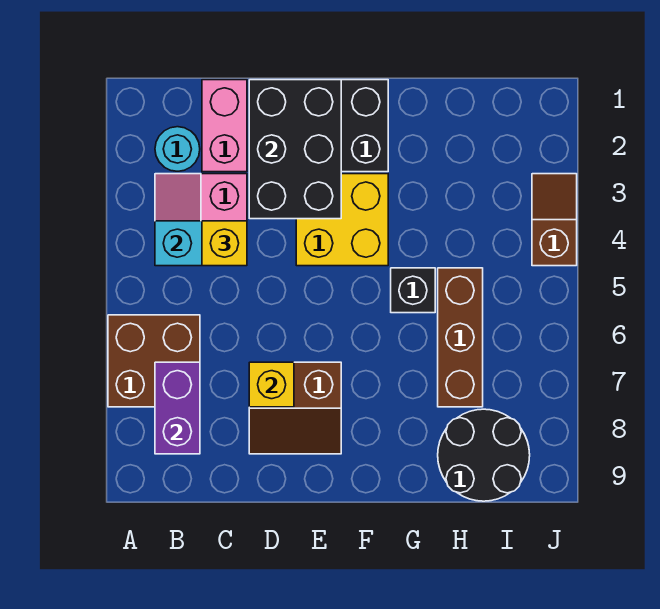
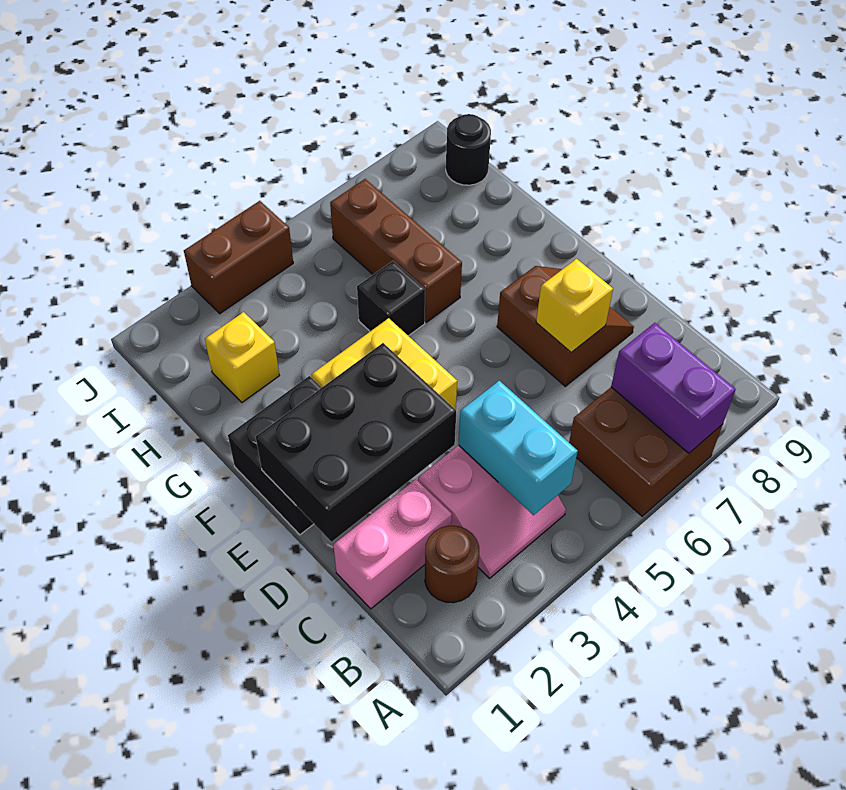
cyan 1x1 round brick [155,127,200,171] -> brown 1x1 round brick [425,526,479,603]
purple 1x2 brick [155,362,200,454] -> purple 1x2 brick turned to [611,323,736,453]
yellow 1x1 brick [202,221,247,266] -> yellow 1x1 brick moved to [205,312,279,402]
brown 1x3 brick [438,268,483,407] -> brown 1x3 brick turned to [330,179,462,322]
black 2x2 round brick [438,409,530,501] -> black 1x1 round brick [446,114,491,185]
brown 1x2 slope [532,174,577,266] -> brown 1x2 brick [184,201,293,314]

